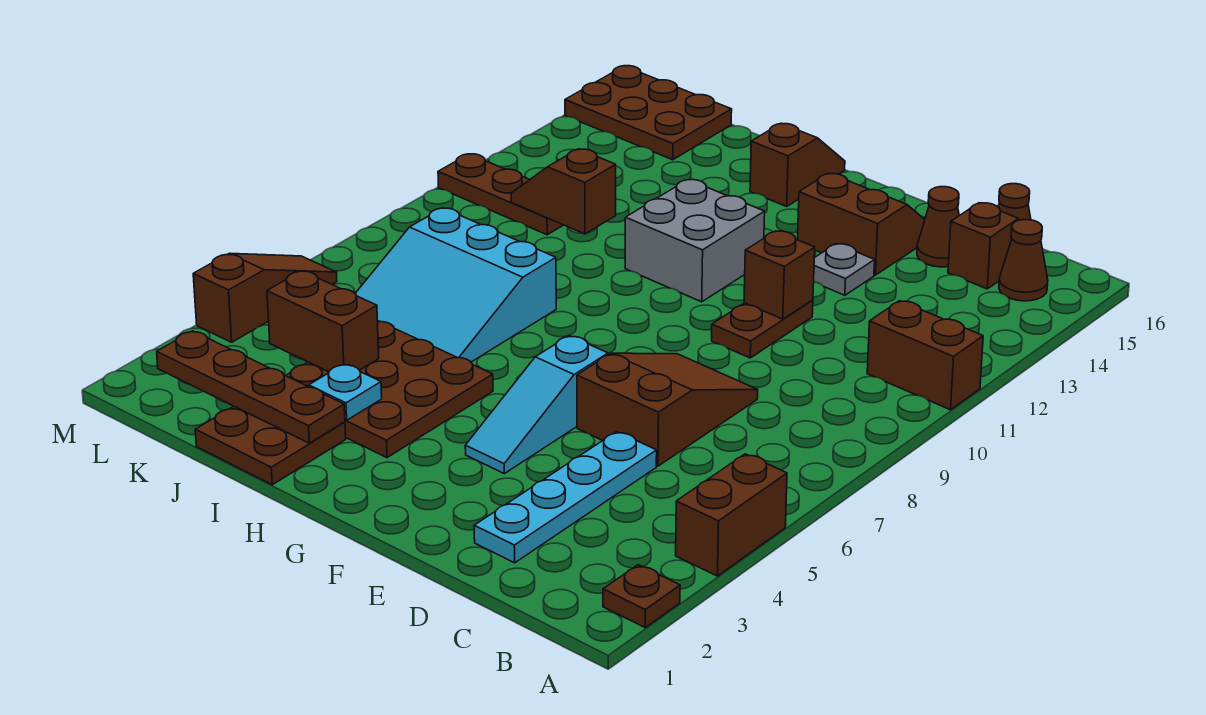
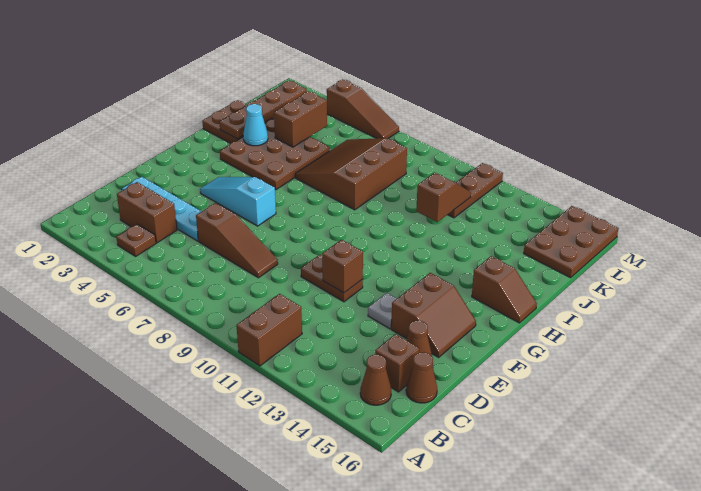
brown 1x1 plate [603,565,680,627] -> brown 1x1 plate moved to [116,224,156,256]
brown 1x2 brick [676,454,787,576] -> brown 1x2 brick moved to [117,182,177,243]
brown 2x3 slope [577,353,758,466] -> brown 1x3 slope [196,203,278,278]
grey 2x2 brick [625,180,765,302] -> none
cyan 1x1 plate [309,364,382,420] -> cyan 1x1 cone [243,104,268,146]
cyan 3x3 slope [355,208,556,362] -> brown 3x3 slope [295,138,407,210]

